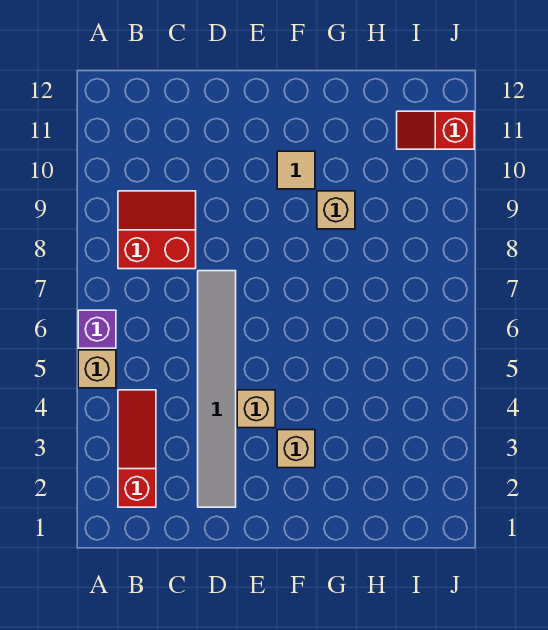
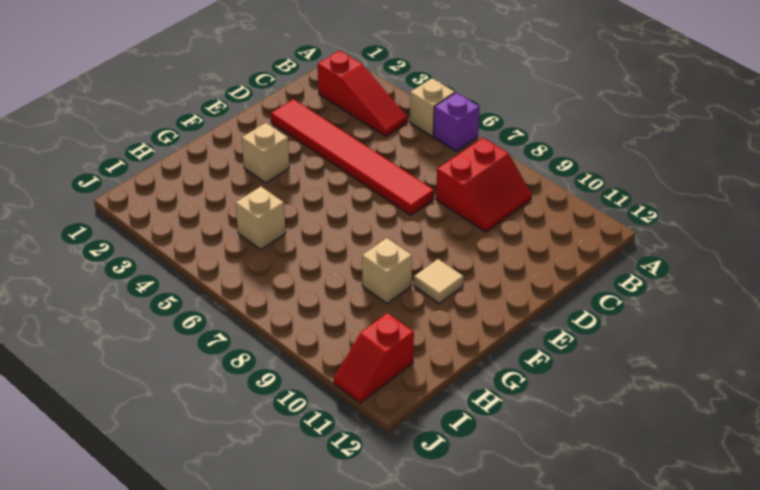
grey 1x6 tile [198,271,236,507] -> red 1x6 tile [271,99,434,215]
tan 1x1 brick [237,390,275,428] -> tan 1x1 brick moved to [236,187,286,249]
red 1x2 slope [397,111,474,149] -> red 1x2 slope turned to [334,313,414,403]

